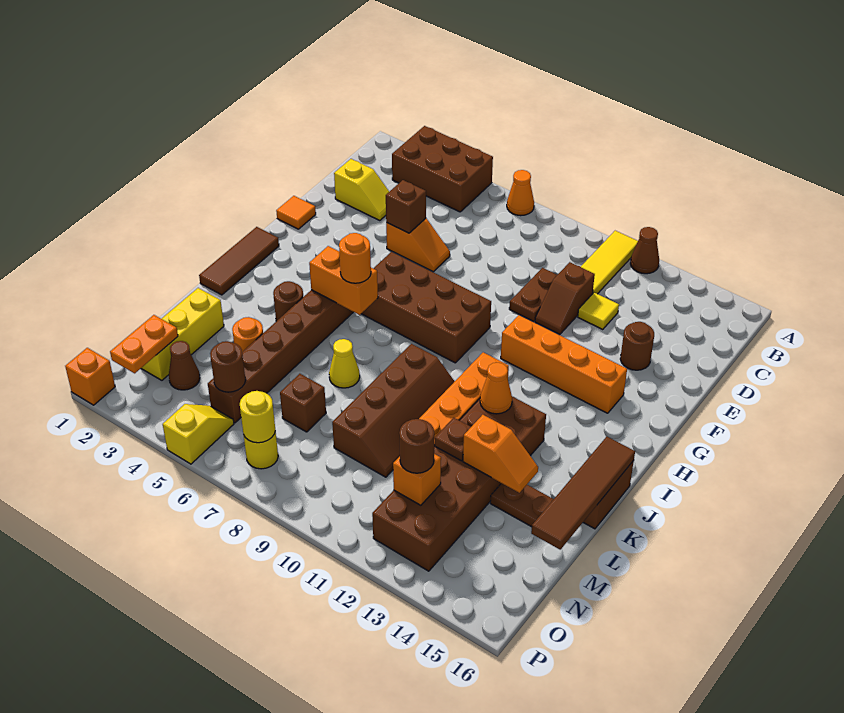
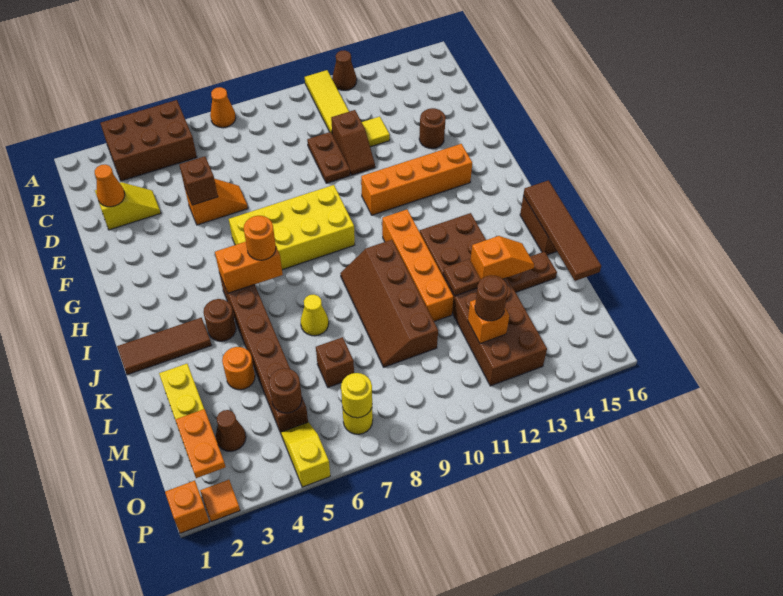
orange 1x1 tile [276,196,316,229] -> orange 1x1 tile moved to [200,480,240,522]
brown 2x4 brick [361,252,491,363] -> yellow 2x4 brick [229,185,355,270]
brown 1x3 tile [199,227,279,295] -> brown 1x3 tile turned to [117,318,211,375]
brown 2x4 slope [332,344,455,477] -> brown 2x4 slope turned to [341,240,438,367]
orange 1x1 cone [480,363,512,414] -> orange 1x1 cone moved to [95,164,125,207]

